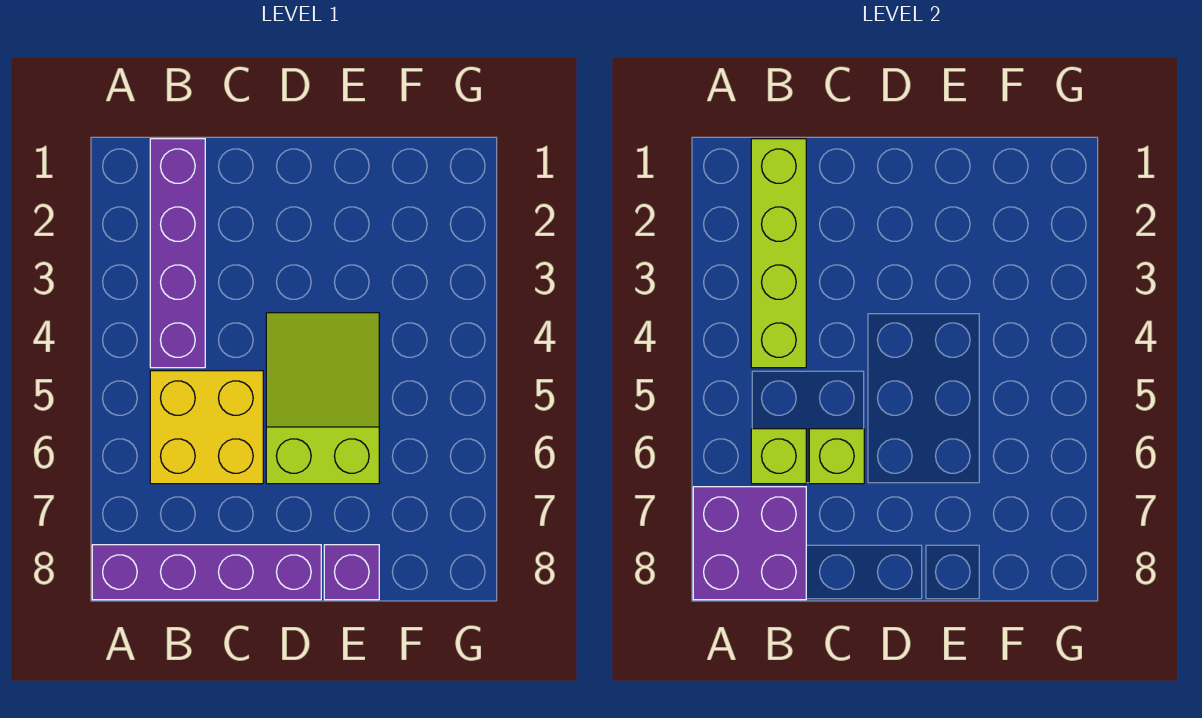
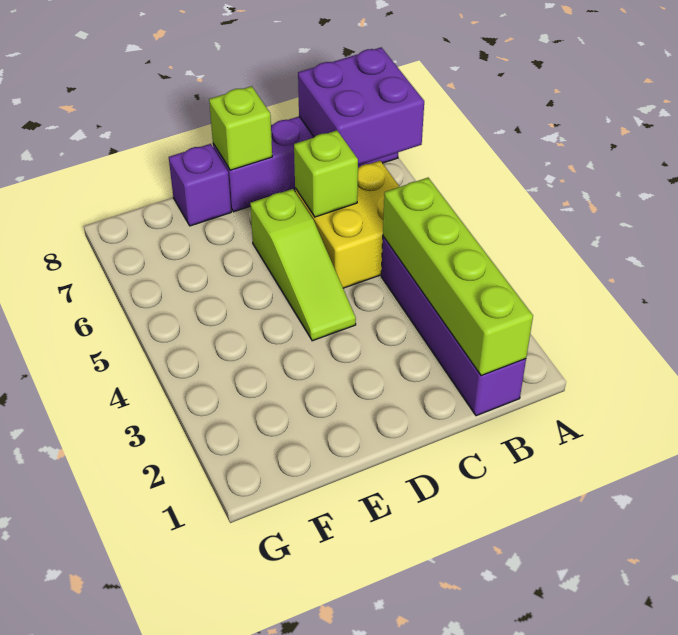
lime 1x1 brick [751,429,806,484] -> lime 1x1 brick moved to [209,86,272,170]
lime 2x3 slope [266,313,379,484] -> lime 1x3 slope [250,189,356,341]

